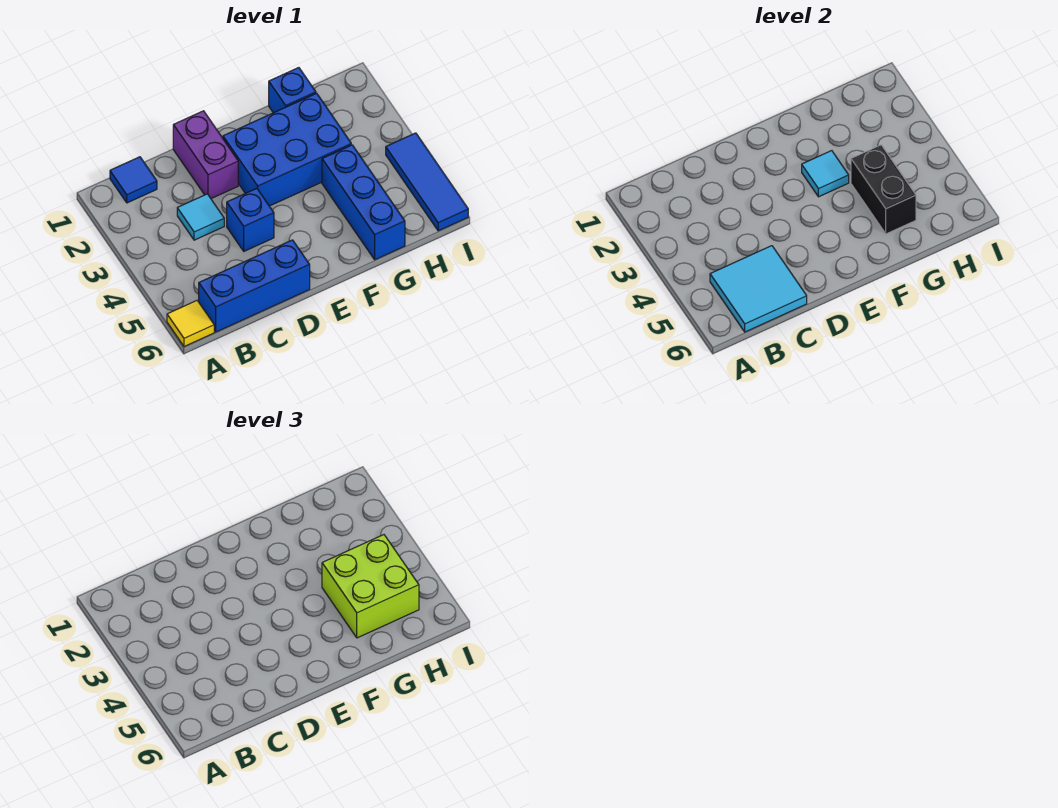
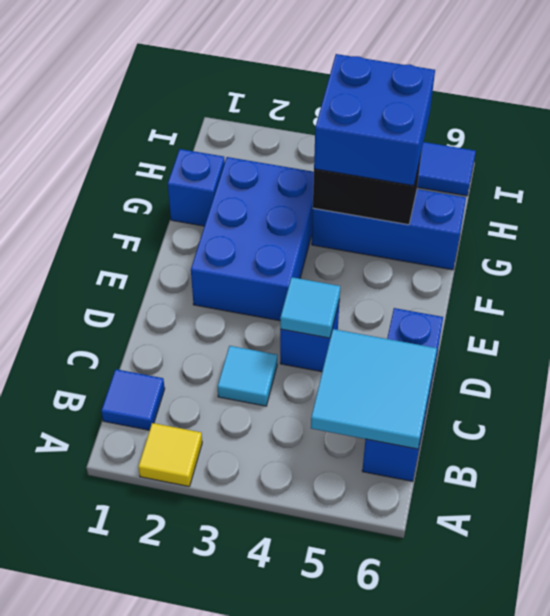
yellow 1x1 tile [167,301,214,347] -> yellow 1x1 tile moved to [138,423,202,486]
purple 1x2 brick [173,111,238,199] -> none
cyan 1x1 tile [802,151,849,197] -> cyan 1x1 tile moved to [280,277,340,338]
lime 2x2 brick [322,535,419,638] -> blue 2x2 brick [314,54,435,186]

